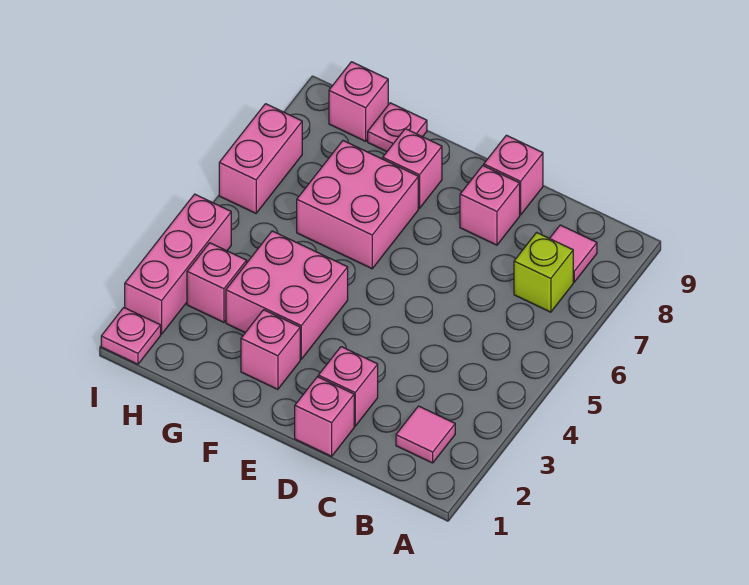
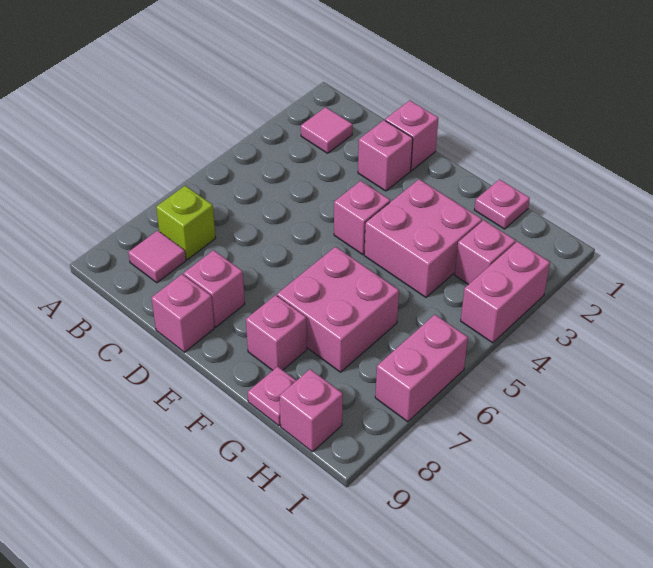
pink 1x1 brick [241,310,300,389] -> pink 1x1 brick moved to [334,181,390,255]
pink 1x1 plate [101,308,161,364] -> pink 1x1 plate moved to [474,179,530,229]
pink 1x3 brick [125,194,231,334] -> pink 1x2 brick [461,241,550,343]

